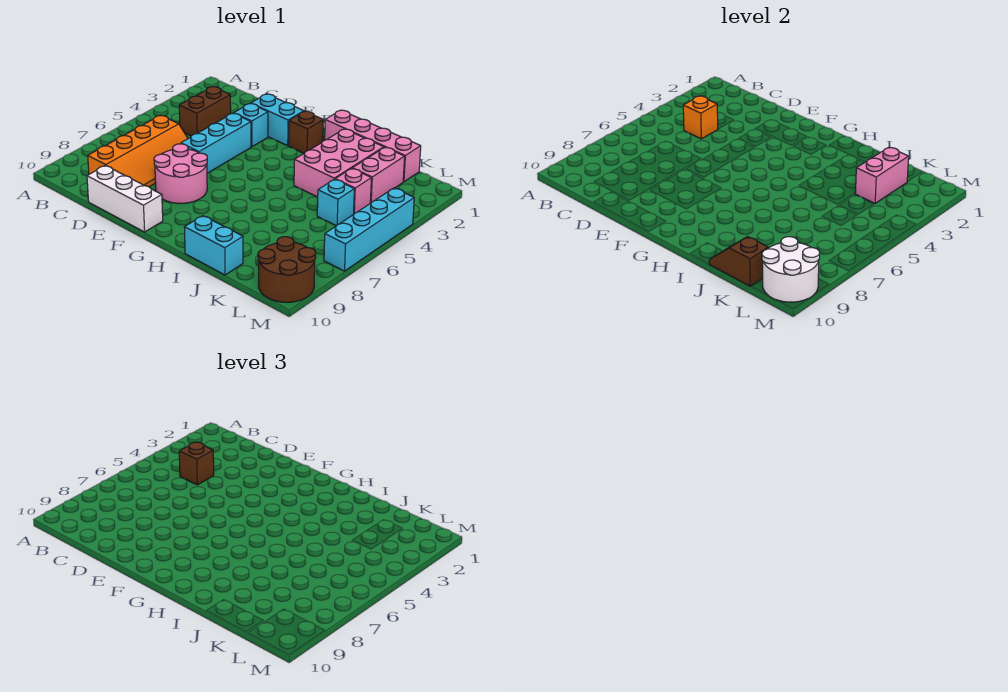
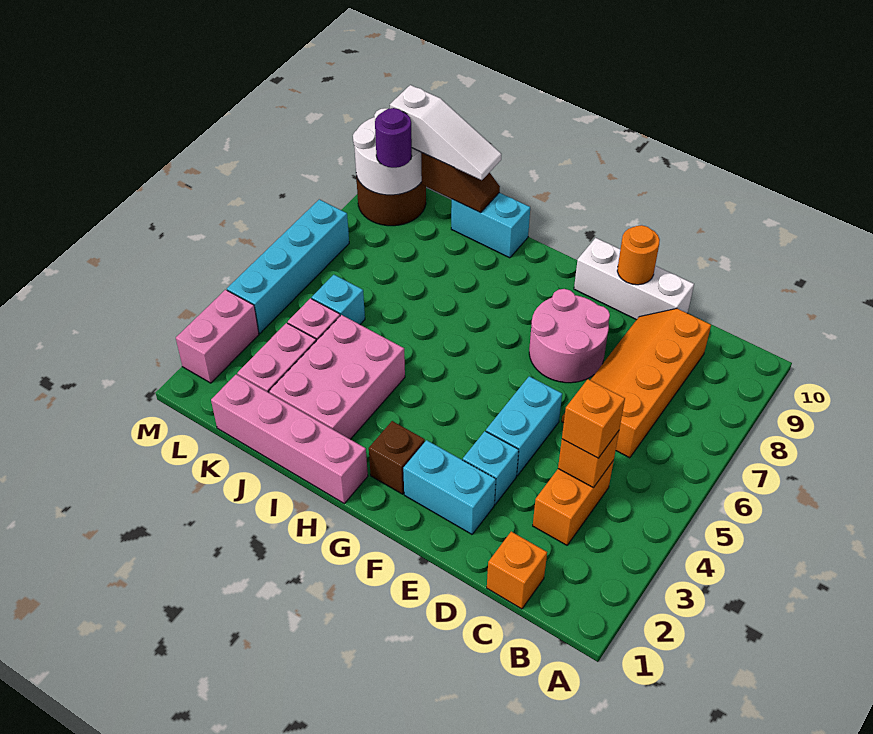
none -> orange 1x1 brick [487,532,547,609]
brown 1x2 brick [179,87,231,136] -> orange 1x2 brick [533,460,614,545]
brown 1x1 brick [179,442,214,485] -> orange 1x1 brick [562,379,625,458]
cyan 1x3 brick [181,113,251,173] -> cyan 1x2 brick [486,376,562,476]
none -> orange 1x1 round brick [617,225,660,285]
none -> white 1x3 slope [390,85,501,180]
pink 1x2 brick [855,147,909,203] -> pink 1x2 brick moved to [176,290,259,383]
none -> purple 1x1 round brick [375,108,412,168]

